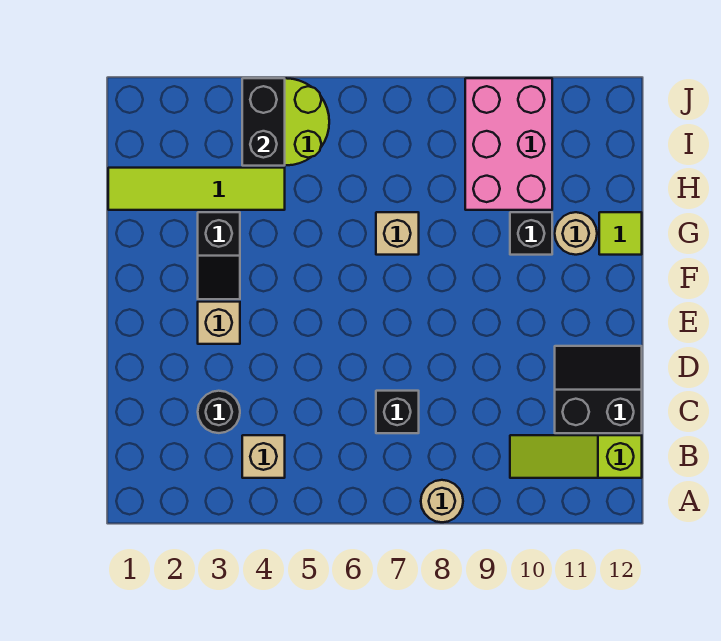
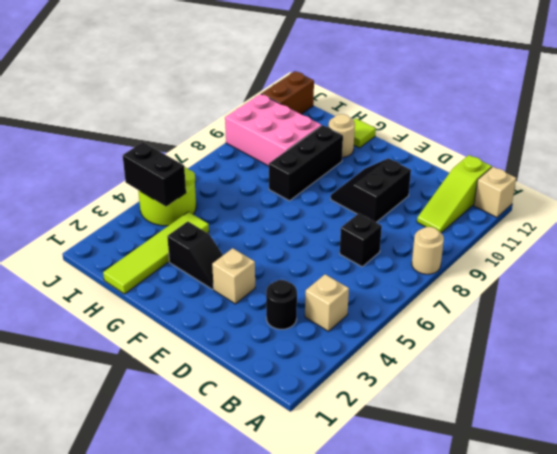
black 2x2 slope [555,346,642,433] -> black 2x2 slope moved to [331,158,411,222]
tan 1x1 brick [376,212,419,255] -> tan 1x1 brick moved to [474,167,516,217]
black 1x1 brick [510,212,552,255] -> black 1x3 brick [269,125,343,201]
none -> brown 1x2 brick [261,71,314,114]

